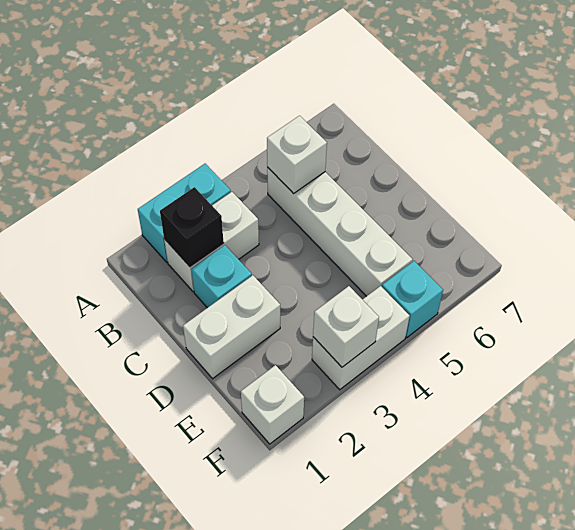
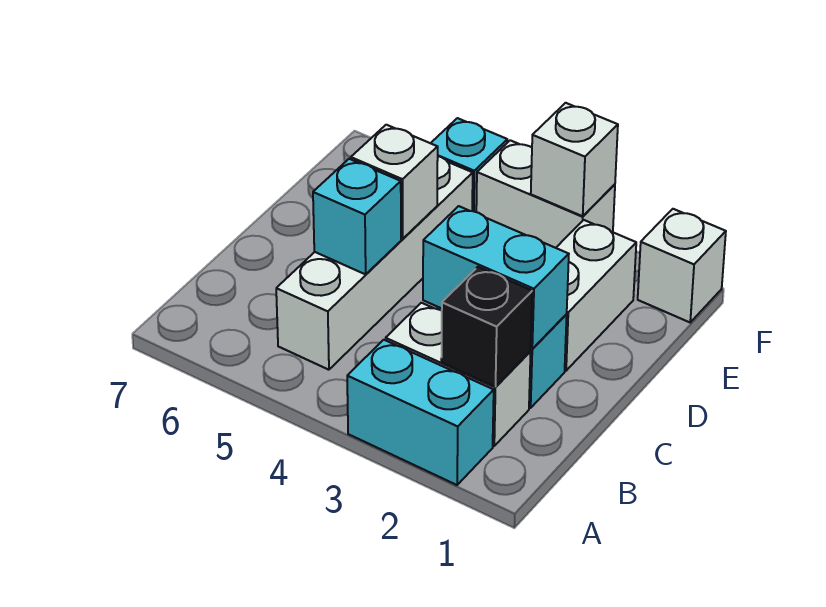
white 1x1 brick [267,116,327,194] -> white 1x1 brick moved to [351,125,438,239]
none -> cyan 1x2 brick [423,206,569,349]
none -> cyan 1x1 brick [313,159,401,274]
white 1x2 brick [183,275,280,379] -> white 1x2 brick turned to [556,220,636,371]

